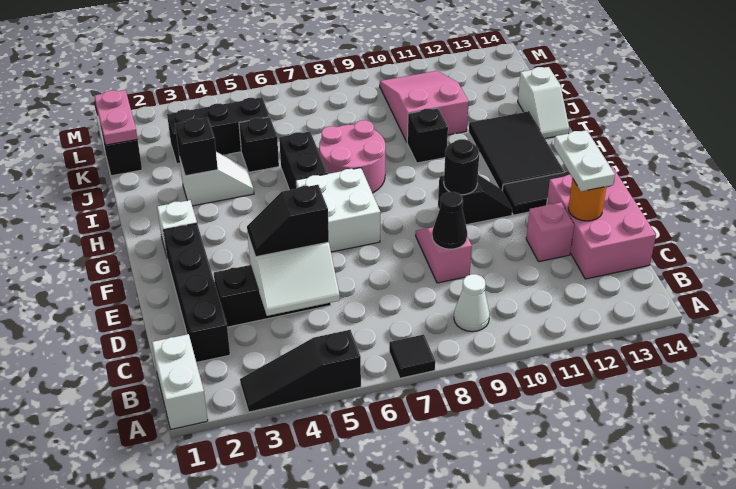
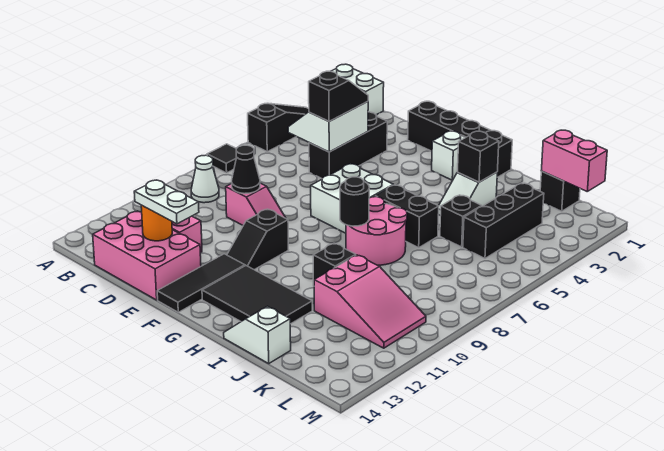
black 1x4 brick [163,224,230,363] -> black 1x4 brick moved to [408,101,512,177]
black 1x1 round brick [444,139,480,195] -> black 1x1 round brick moved to [340,177,369,226]
pink 1x2 plate [94,90,137,145] -> pink 1x2 brick [541,130,607,191]

